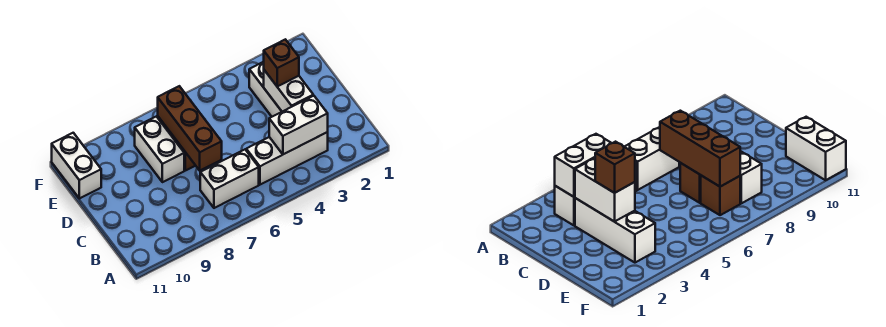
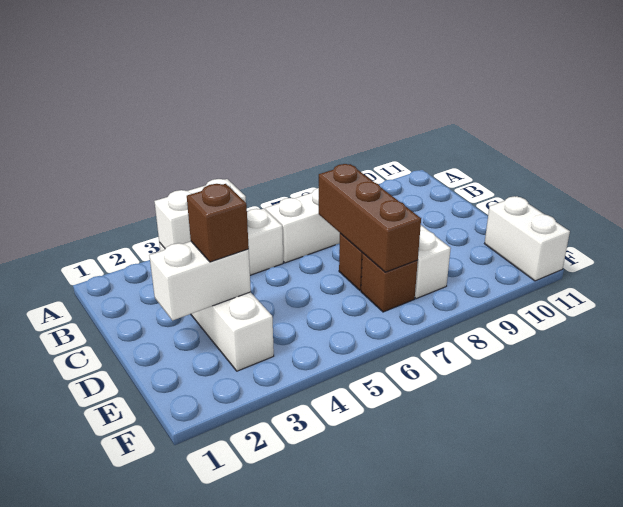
white 1x2 brick [264,70,313,112] -> white 1x2 brick turned to [149,241,251,320]

